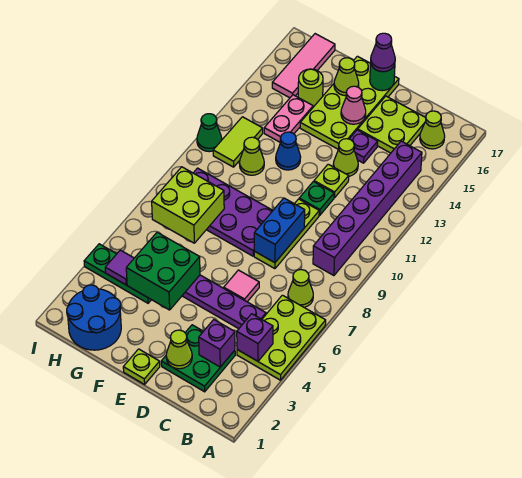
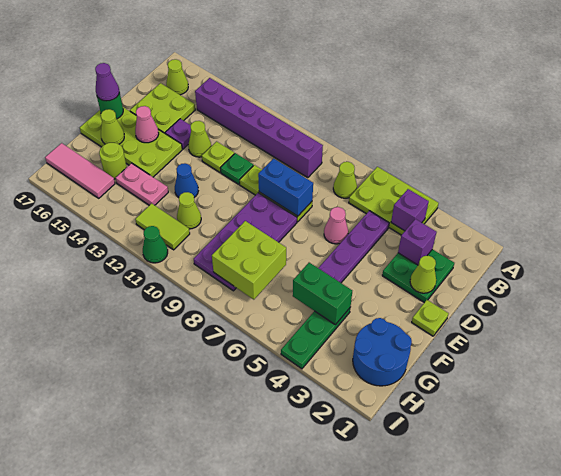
pink 1x1 tile [224,270,259,302] -> pink 1x1 cone [324,207,348,244]
green 2x2 brick [126,232,200,310] -> green 1x2 brick [293,263,352,325]
purple 1x1 tile [105,250,134,285] -> none

